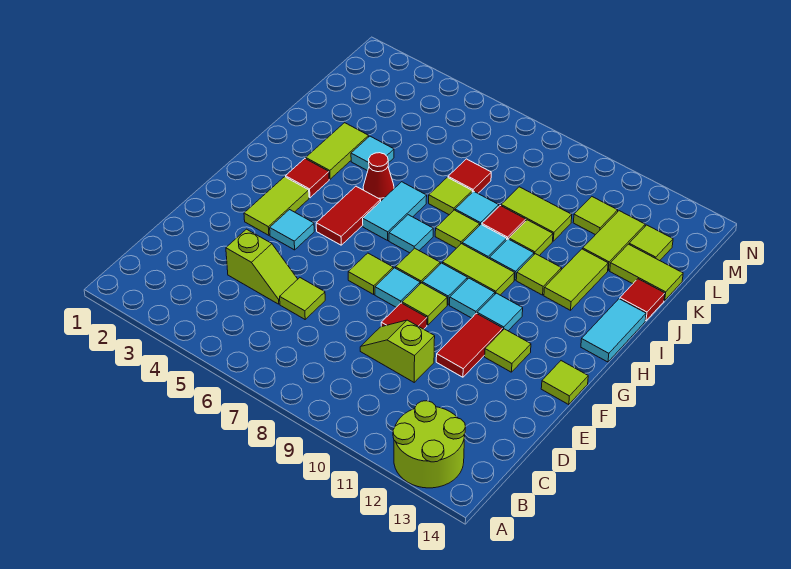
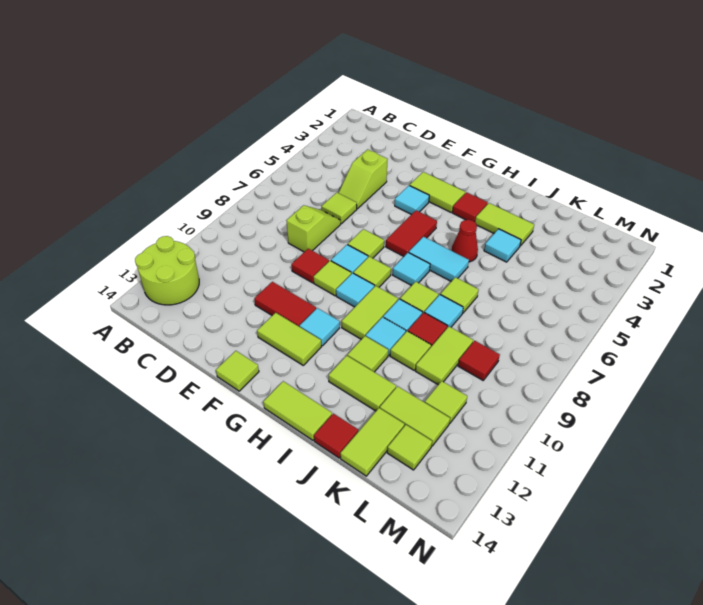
lime 1x2 slope [360,320,435,382] -> lime 1x2 slope moved to [286,205,341,252]
lime 1x1 tile [485,329,531,372] -> lime 1x2 tile [257,313,321,365]
red 1x2 tile [316,186,381,245] -> red 1x2 tile turned to [386,210,437,256]
cyan 1x1 tile [450,278,495,318] -> none
cyan 1x2 tile [581,299,646,362] -> lime 1x2 tile [263,381,332,440]
red 1x1 tile [448,159,491,193] -> red 1x1 tile moved to [458,341,500,380]

